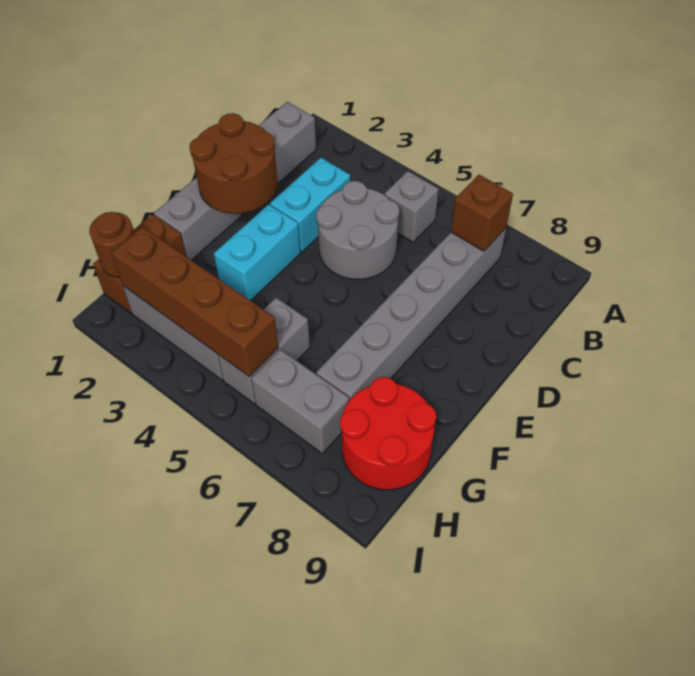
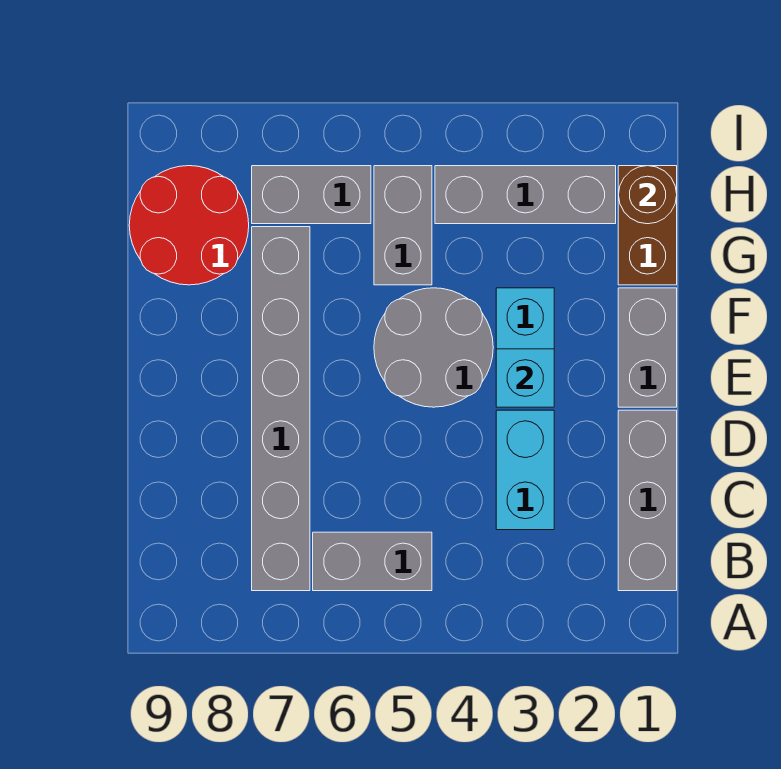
grey 1x1 brick [385,171,439,242] -> grey 1x2 brick [313,532,432,591]
brown 1x1 brick [451,175,513,251] -> none
grey 2x2 round brick [316,181,399,279] -> grey 2x2 round brick moved to [374,288,493,407]
brown 2x2 round brick [190,113,278,214] -> none
none -> cyan 1x1 brick [496,349,554,407]
brown 1x4 brick [111,227,278,377] -> none

